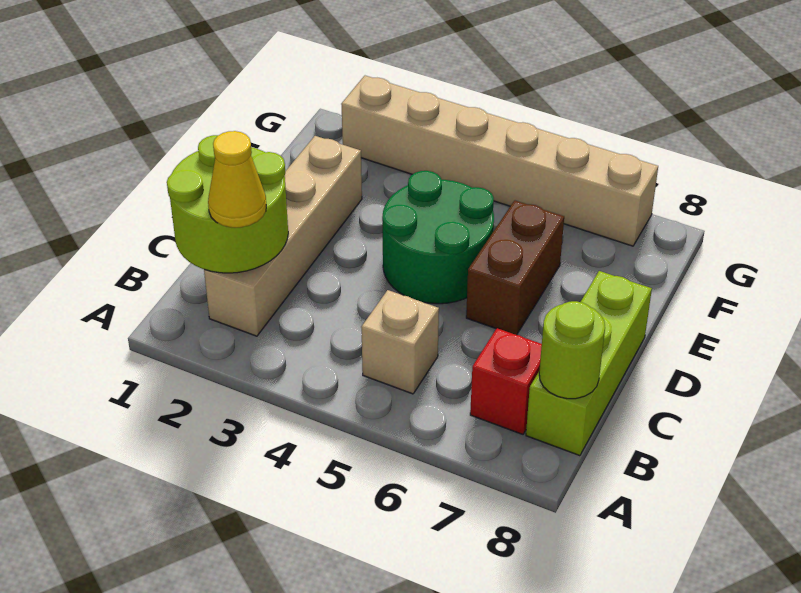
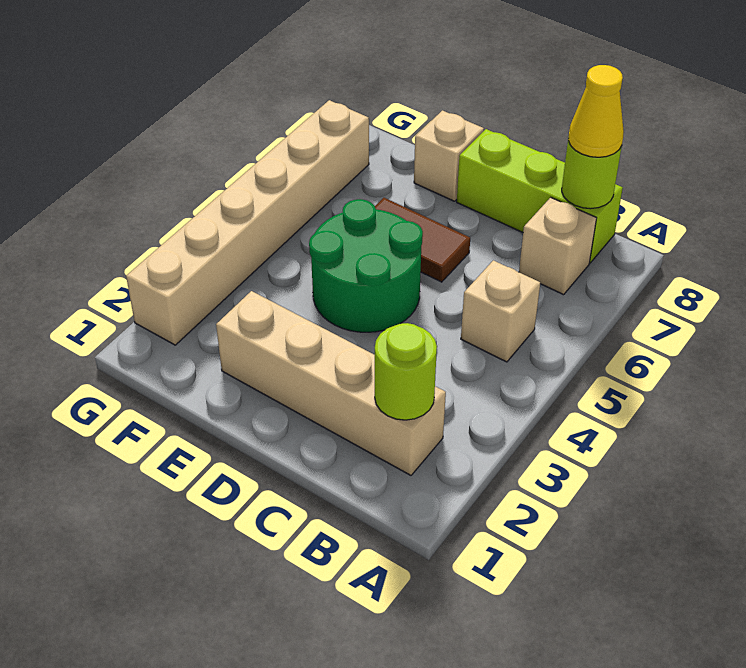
lime 2x2 round brick [167,135,288,273] -> lime 1x1 round brick [375,323,437,420]
yellow 1x1 cone [208,131,266,228] -> yellow 1x1 cone moved to [568,65,624,157]
red 1x1 brick [470,328,542,434] -> tan 1x1 brick [519,197,596,295]
brown 1x2 brick [466,200,564,335] -> brown 1x2 tile [375,198,470,282]
none -> tan 1x1 brick [414,110,484,201]

